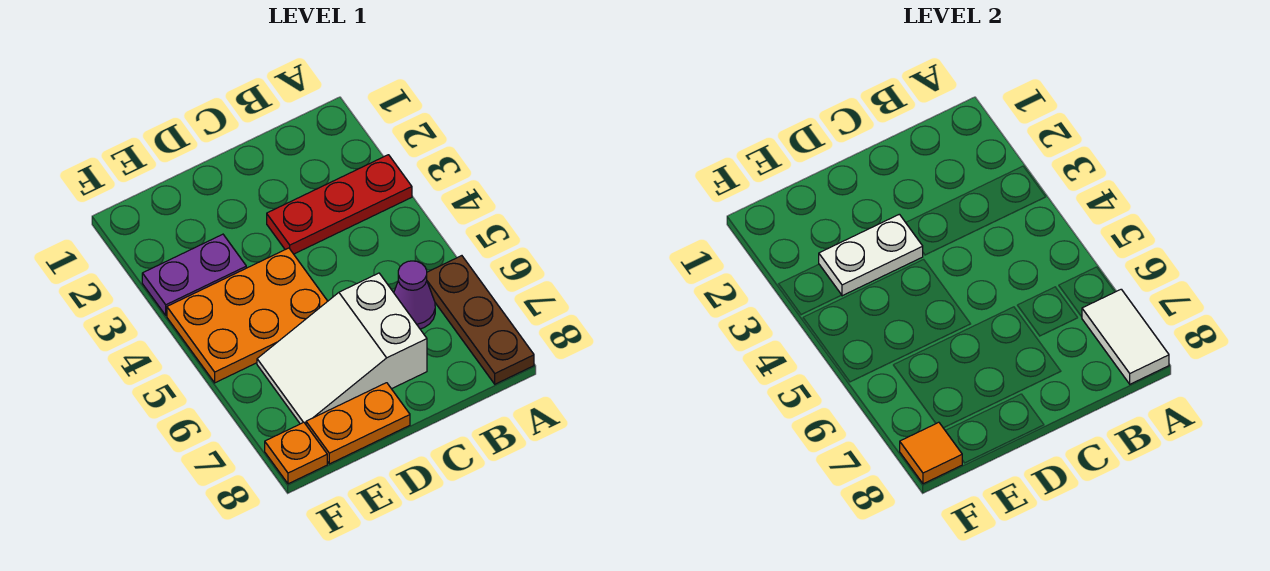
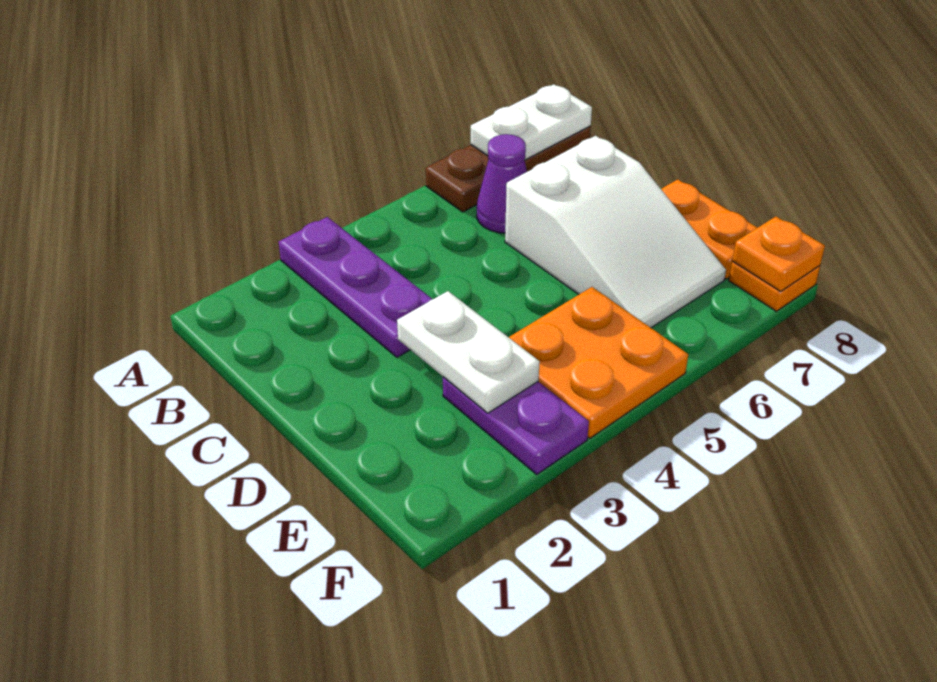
red 1x3 plate [267,155,412,254] -> purple 1x3 plate [279,217,432,357]
white 1x2 tile [1082,289,1169,384] -> white 1x2 plate [471,84,592,160]
orange 2x3 plate [167,248,328,383] -> orange 2x2 plate [509,287,688,438]
orange 1x1 tile [900,422,963,484] -> orange 1x1 plate [732,217,825,291]

